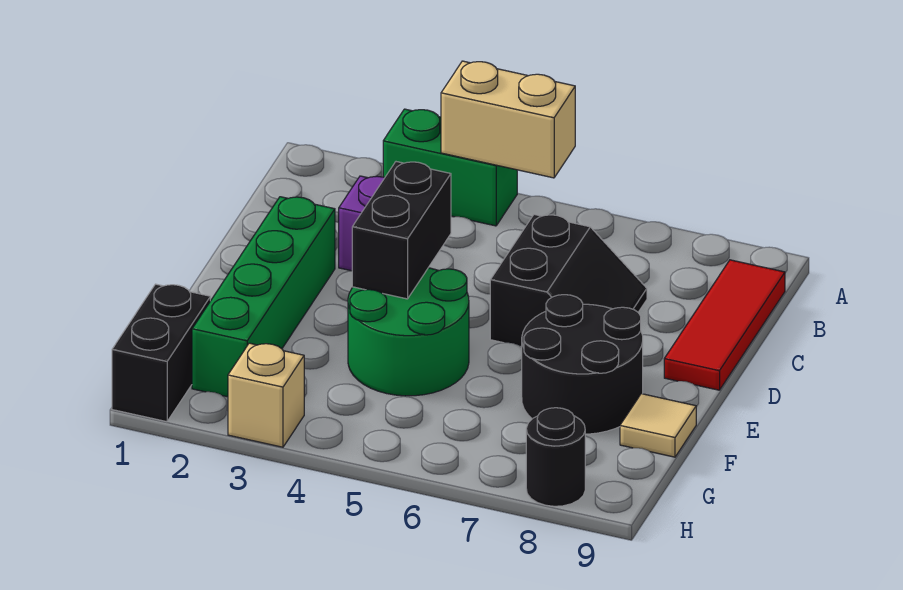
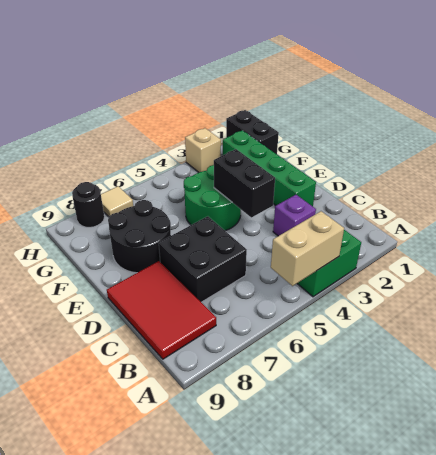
red 1x3 tile [664,260,785,390] -> red 2x3 tile [107,261,216,359]
black 2x2 slope [490,214,647,347] -> black 2x2 brick [159,216,247,302]
tan 1x1 tile [620,394,696,457] -> tan 1x1 tile moved to [101,186,133,217]

